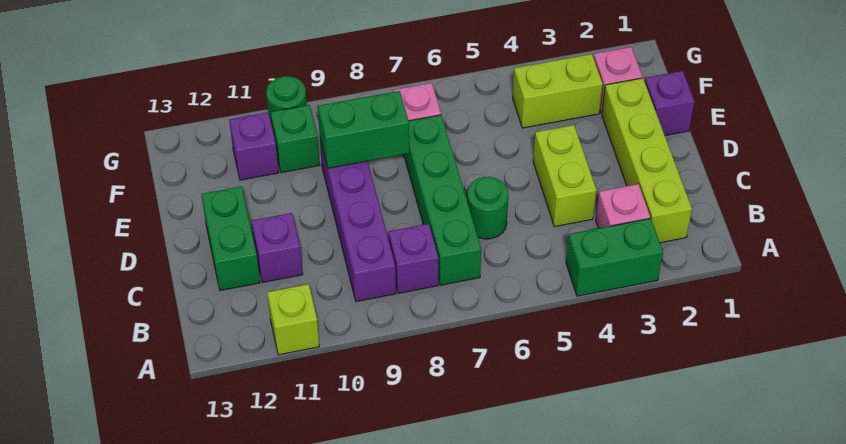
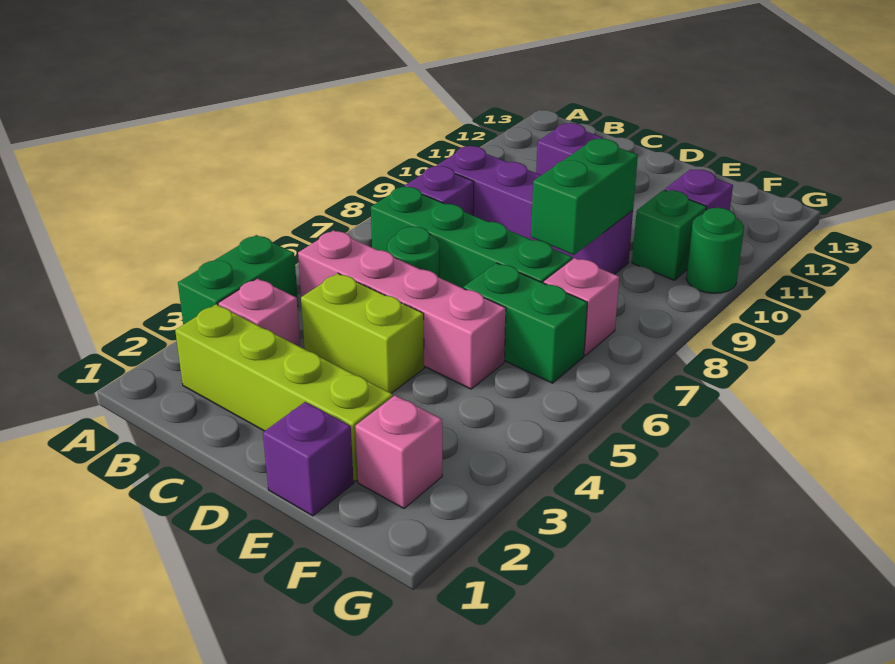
lime 1x1 brick [267,284,319,355] -> none
none -> pink 1x4 brick [298,230,506,389]
green 1x2 brick [201,186,260,291] -> green 1x2 brick moved to [464,263,587,383]
lime 1x2 brick [513,54,603,128] -> none

